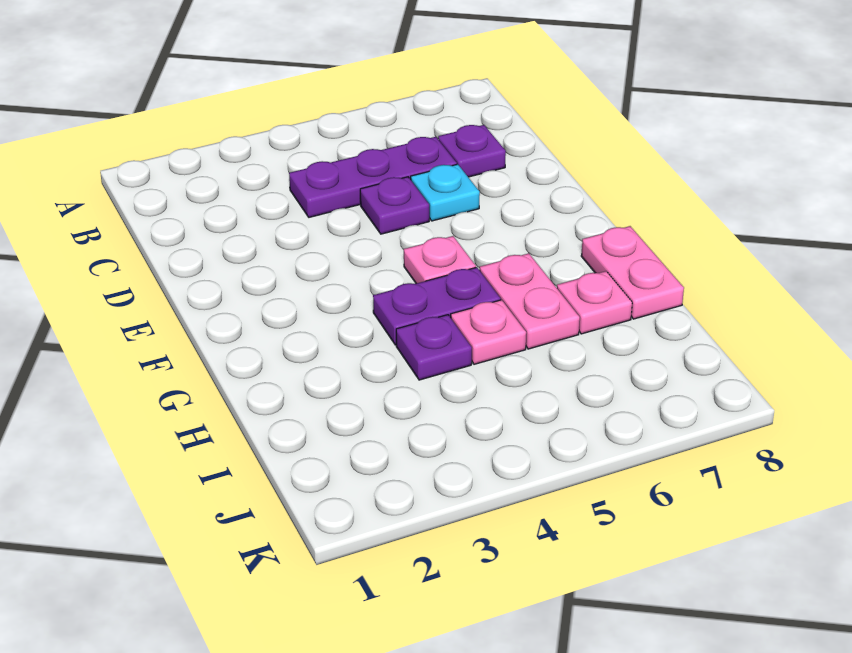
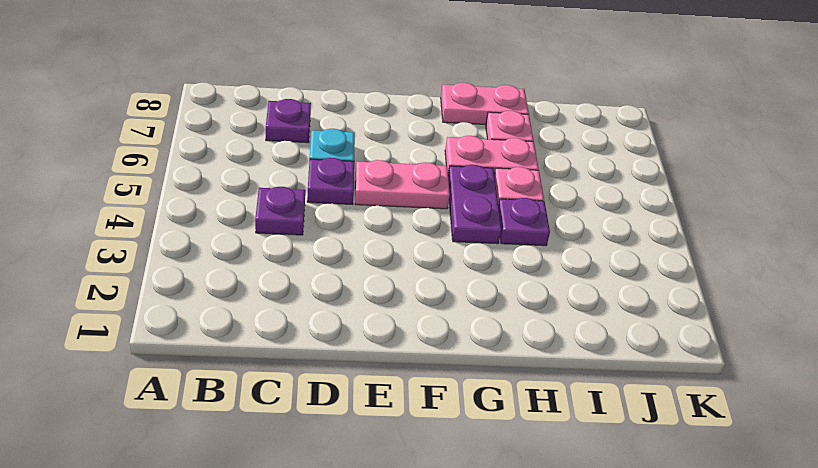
purple 1x3 plate [289,137,457,217] -> purple 1x1 plate [255,187,305,235]
pink 1x1 plate [404,236,476,284] -> pink 1x2 plate [355,160,450,209]

